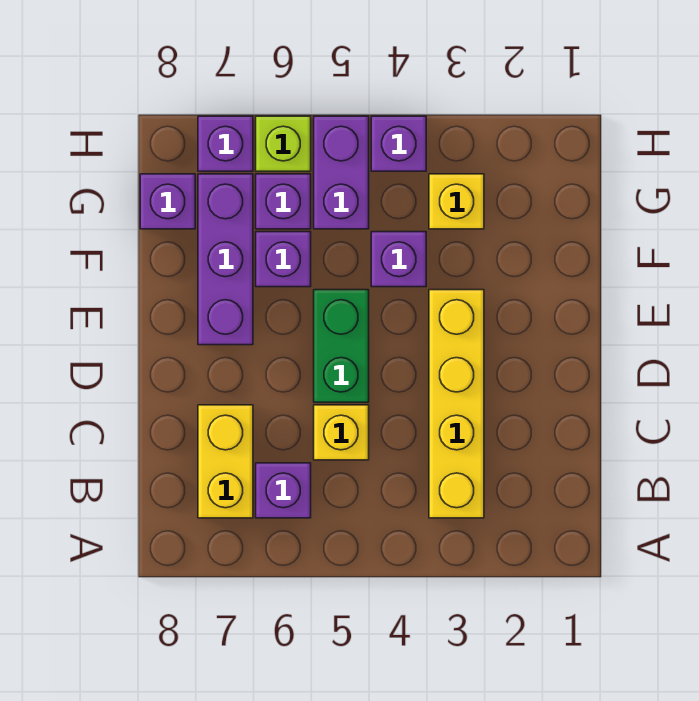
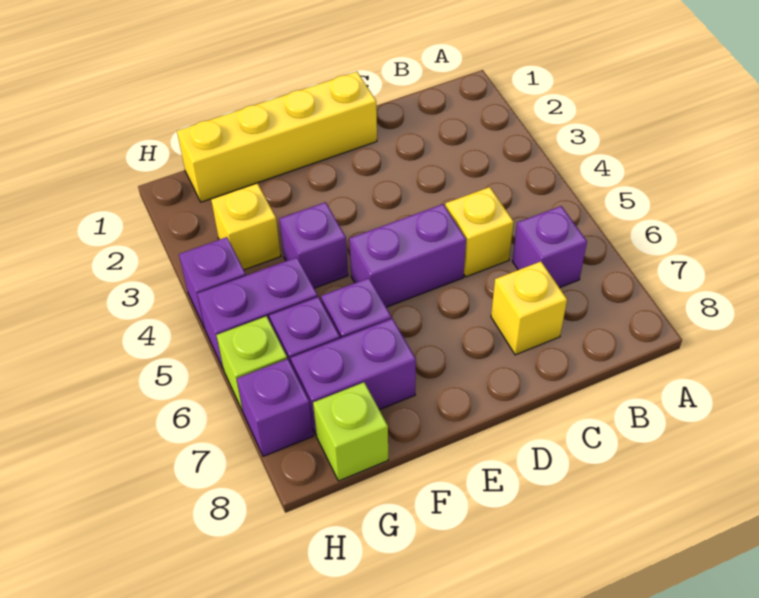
yellow 1x4 brick [429,290,484,518] -> yellow 1x4 brick moved to [177,72,377,202]
yellow 1x2 brick [198,405,253,518] -> yellow 1x1 brick [491,262,567,355]
green 1x2 brick [314,290,369,402] -> purple 1x2 brick [349,204,466,307]
purple 1x3 brick [198,174,253,345] -> purple 1x2 brick [291,319,416,435]
purple 1x1 brick [140,174,195,229] -> lime 1x1 brick [313,382,388,481]

